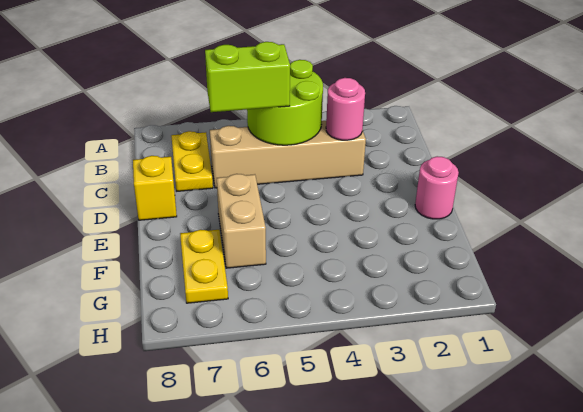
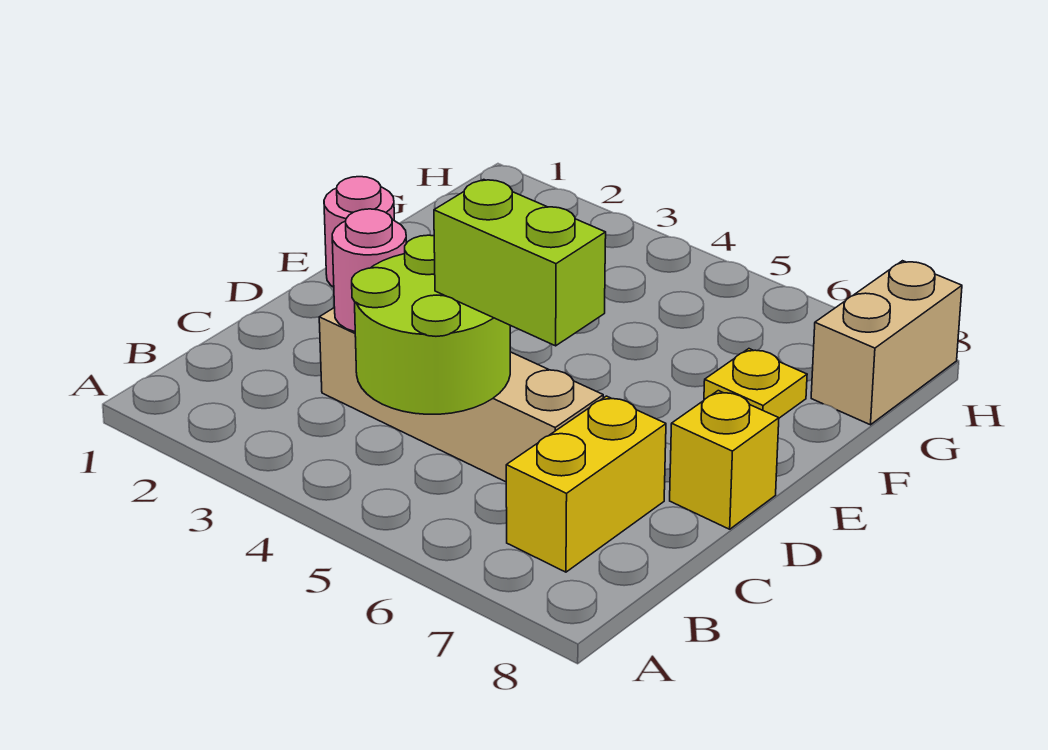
yellow 1x2 plate [171,131,213,191] -> yellow 1x2 brick [506,396,666,572]
tan 1x2 brick [217,174,266,268] -> tan 1x2 brick moved to [811,261,962,425]
yellow 1x2 plate [180,230,228,303] -> yellow 1x1 plate [704,349,807,418]

